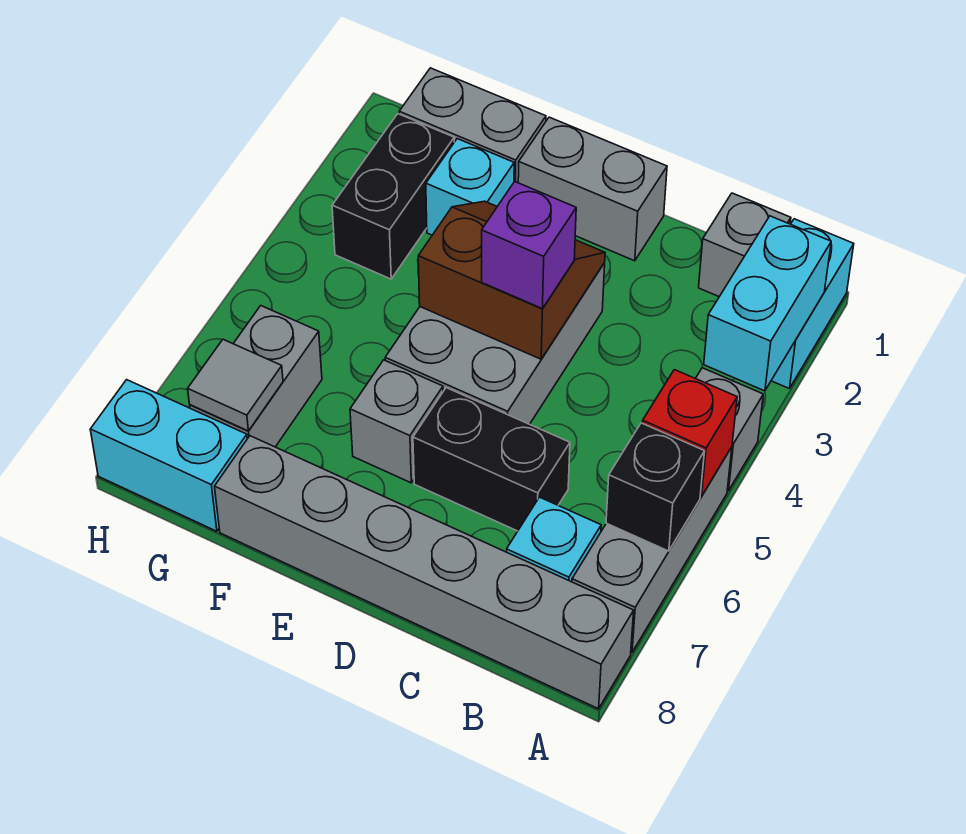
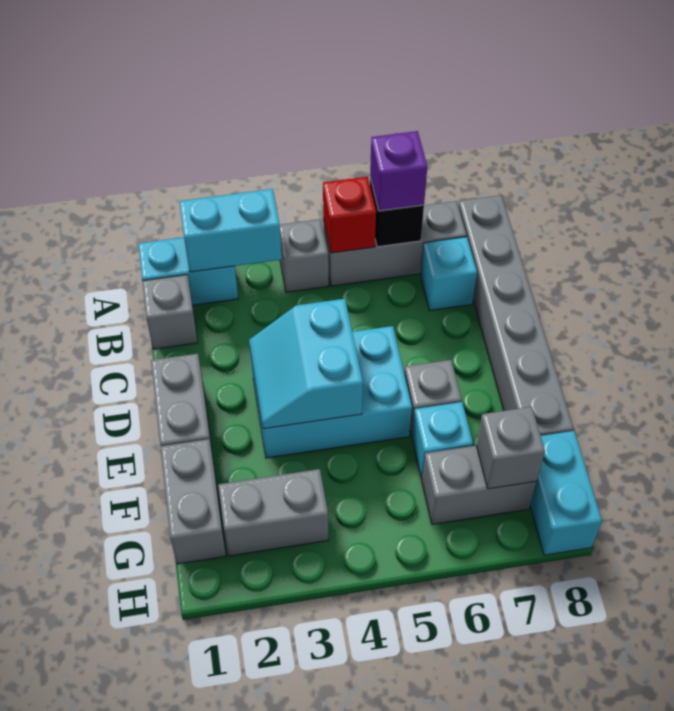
black 1x2 brick [413,388,570,531] -> none
grey 2x3 brick [385,263,605,424] -> cyan 2x3 brick [250,326,412,458]
brown 2x2 slope [418,201,605,359] -> cyan 2x2 slope [249,299,363,429]
purple 1x1 brick [482,182,576,309] -> purple 1x1 brick moved to [370,131,427,211]
cyan 1x1 brick [426,139,514,235] -> cyan 1x1 brick moved to [412,402,473,479]
black 1x2 brick [332,114,454,279] -> grey 1x2 brick [218,469,328,556]
grey 1x1 tile [188,339,283,431] -> grey 1x1 brick [476,407,545,489]

